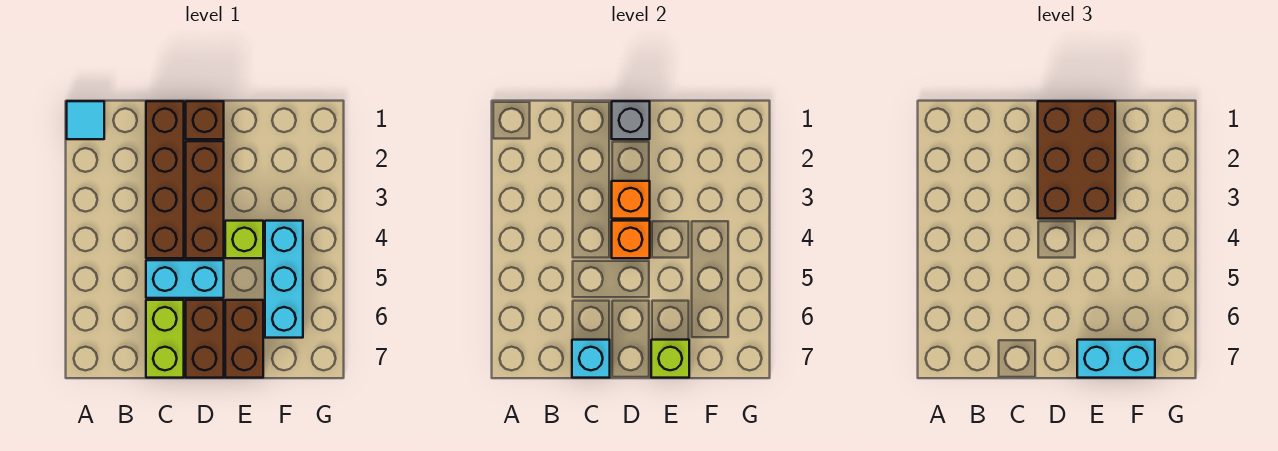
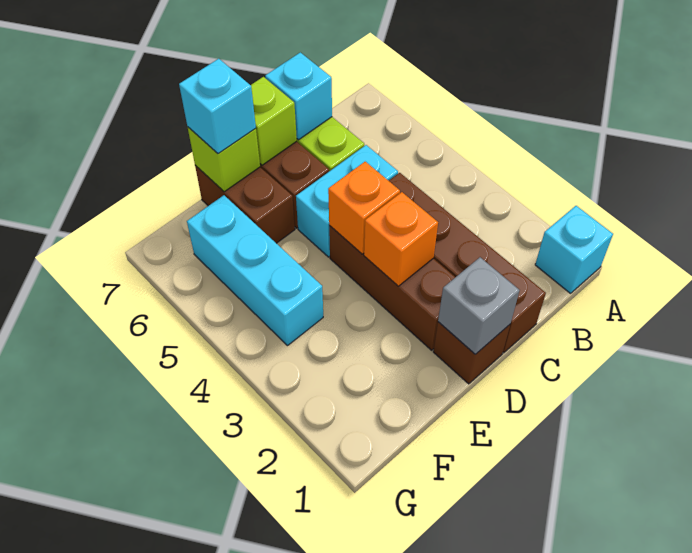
cyan 1x1 tile [67,101,104,139] -> cyan 1x1 brick [535,206,613,293]
brown 2x3 brick [1038,101,1115,219] -> none
lime 1x1 brick [225,221,263,258] -> lime 1x1 brick moved to [251,77,297,165]
cyan 1x2 brick [1077,340,1155,378] -> cyan 1x1 brick [179,59,256,154]

